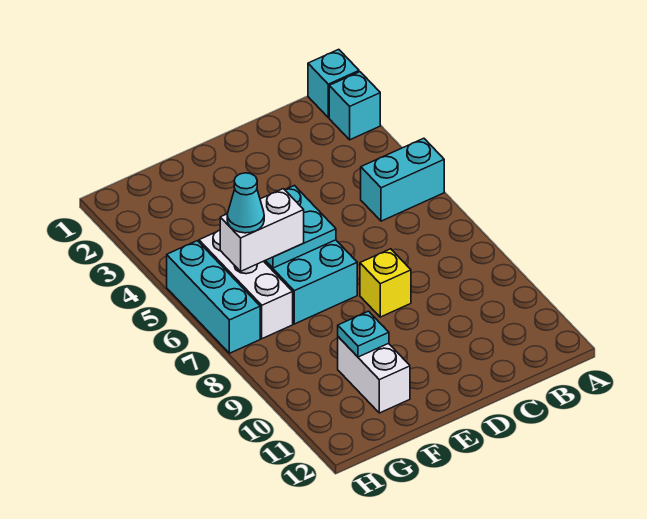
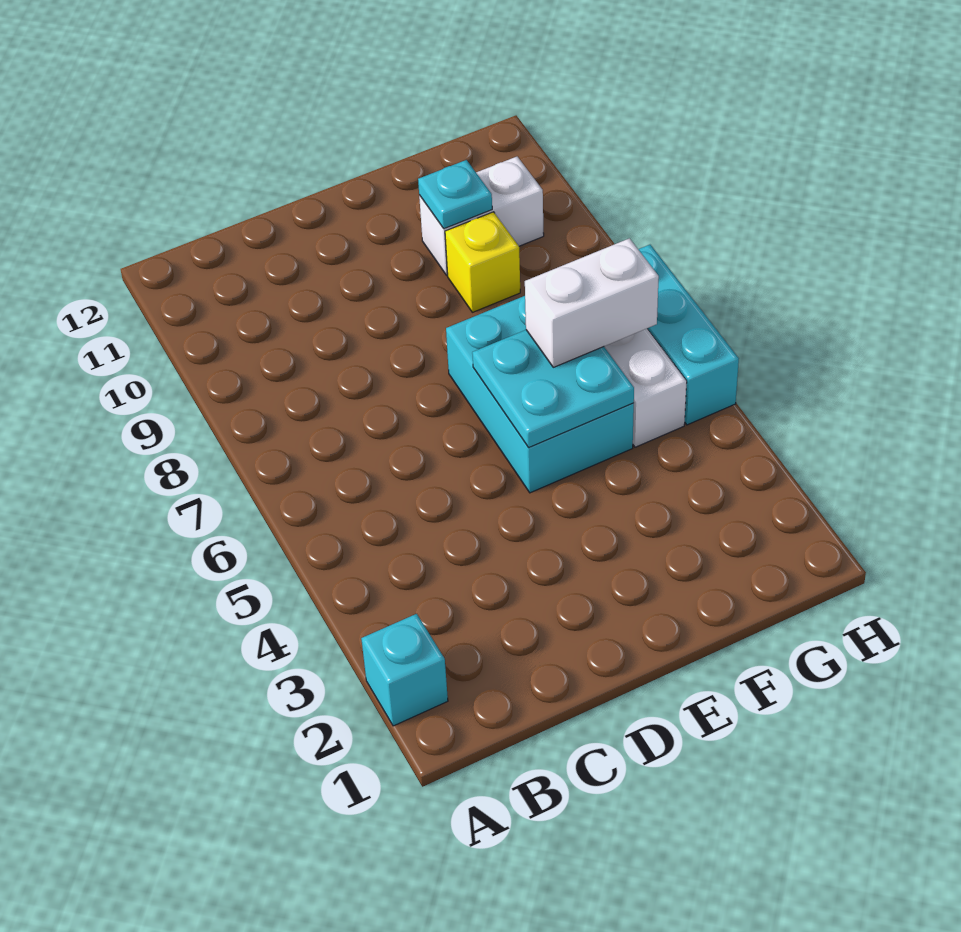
cyan 1x1 brick [308,49,359,118] -> none
cyan 1x2 brick [361,138,444,221] -> none
yellow 1x1 brick [360,249,411,317] -> yellow 1x1 brick moved to [445,212,520,312]
white 1x2 brick [338,337,410,413] -> white 1x2 brick turned to [419,157,544,275]
cyan 1x1 cone [227,173,264,233] -> none

